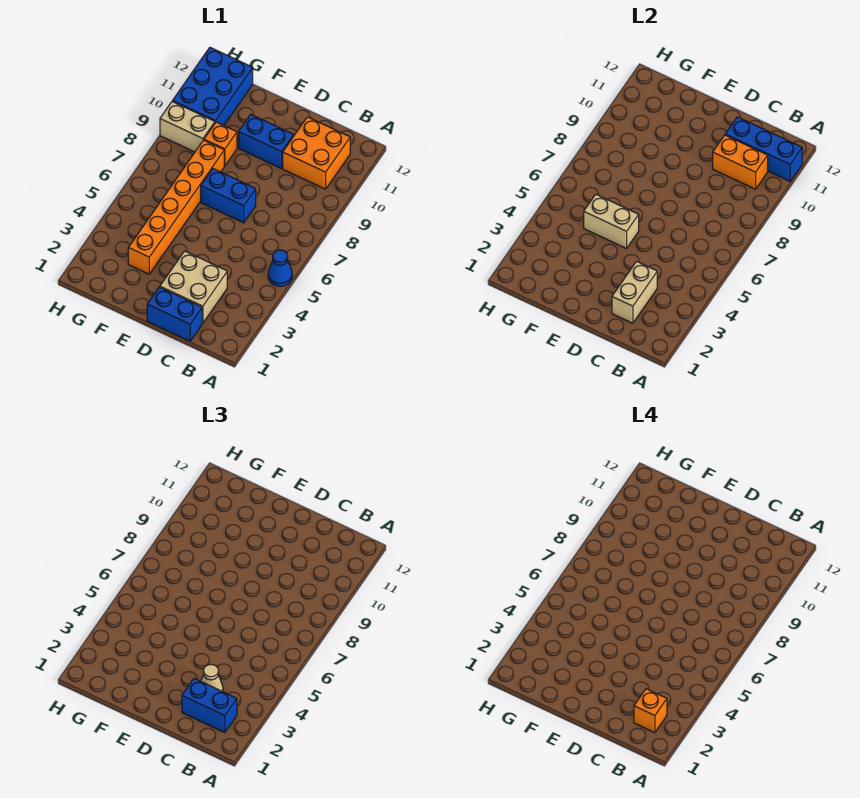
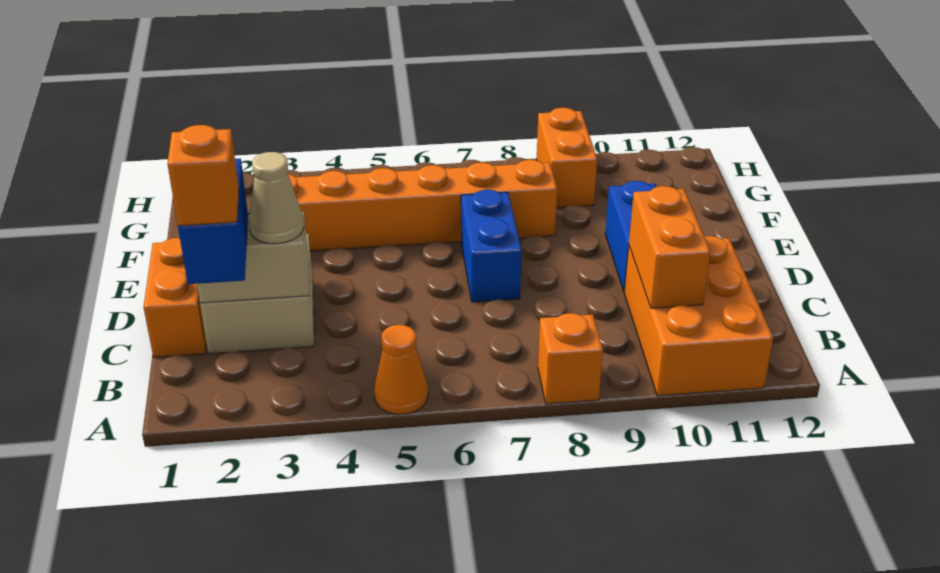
blue 1x1 cone [268,250,292,286] -> orange 1x1 cone [374,325,428,414]
blue 1x3 brick [725,117,802,181] -> none
orange 2x2 brick [283,117,350,189] -> orange 2x3 brick [624,236,773,396]
blue 1x2 brick [147,287,202,341] -> orange 1x2 brick [143,238,206,357]
tan 1x2 brick [584,194,639,249] -> none
orange 1x1 brick [204,122,237,166] -> orange 1x1 brick moved to [538,313,603,404]
tan 1x2 brick [160,101,215,152] -> orange 1x2 brick [537,108,597,208]
blue 2x3 brick [173,48,253,125] -> none

